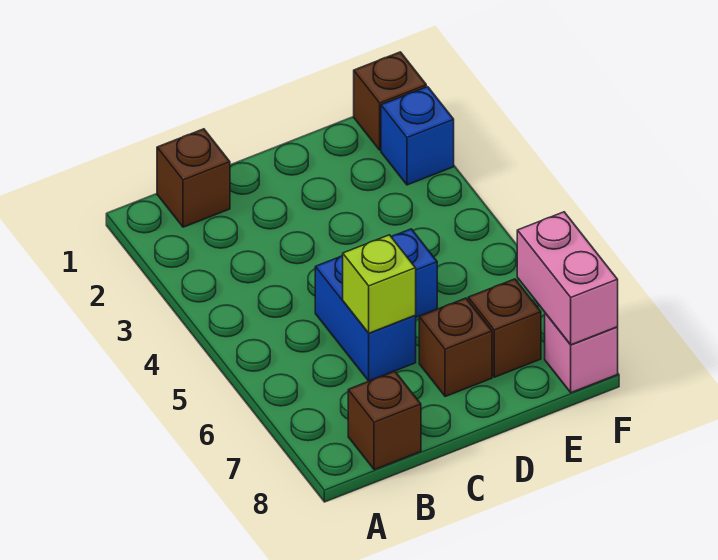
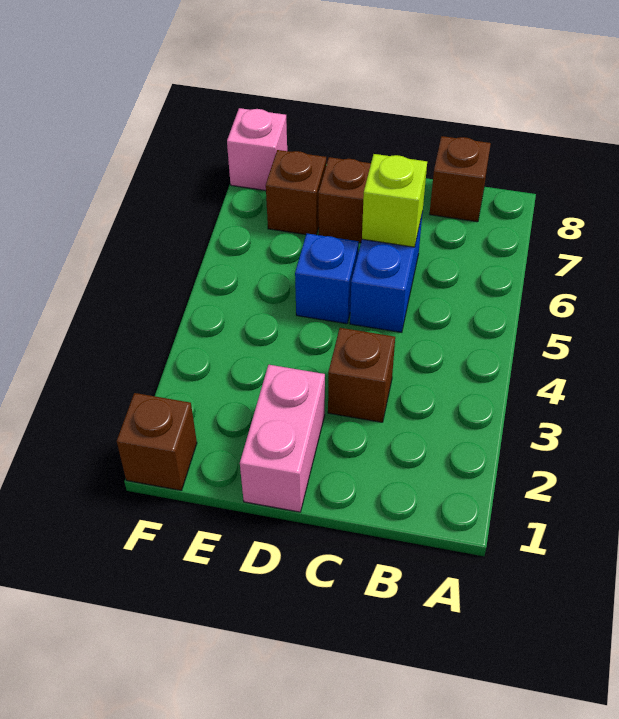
brown 1x1 brick [157,129,230,227] -> brown 1x1 brick moved to [328,328,395,422]
blue 1x1 brick [381,87,454,185] -> none
pink 1x2 brick [517,212,618,345] -> pink 1x2 brick moved to [240,365,325,512]

